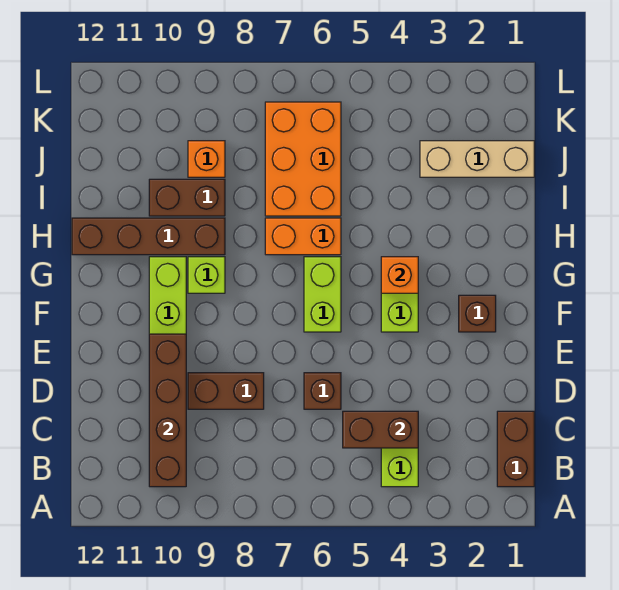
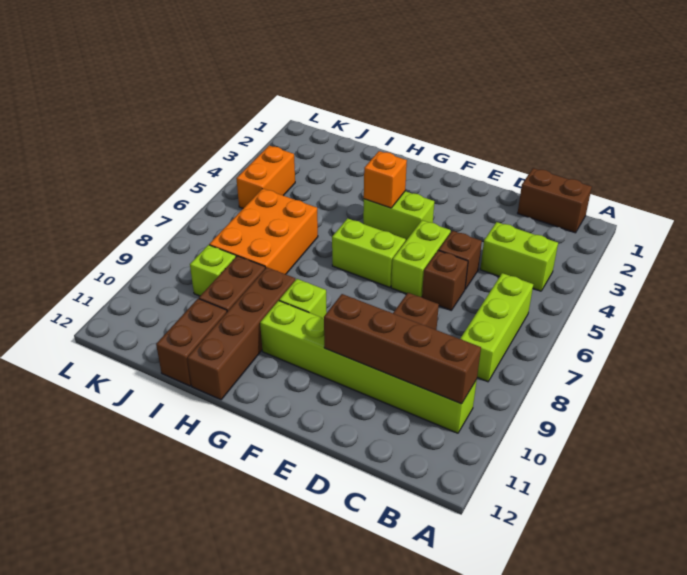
none -> lime 1x3 brick [460,273,533,382]
brown 1x2 brick [343,411,418,448] -> brown 1x2 brick moved to [156,299,227,386]
none -> lime 1x2 brick [391,220,451,297]
brown 1x1 brick [459,295,496,332] -> brown 1x1 brick moved to [439,231,482,289]
orange 1x2 brick [265,218,341,255] -> orange 1x2 brick moved to [236,146,295,208]
orange 2x3 brick [265,102,341,216] -> orange 2x3 brick turned to [209,188,318,274]
tan 1x3 brick [420,141,534,177] -> none
orange 1x1 brick [188,141,225,177] -> lime 1x1 brick [190,245,236,296]

